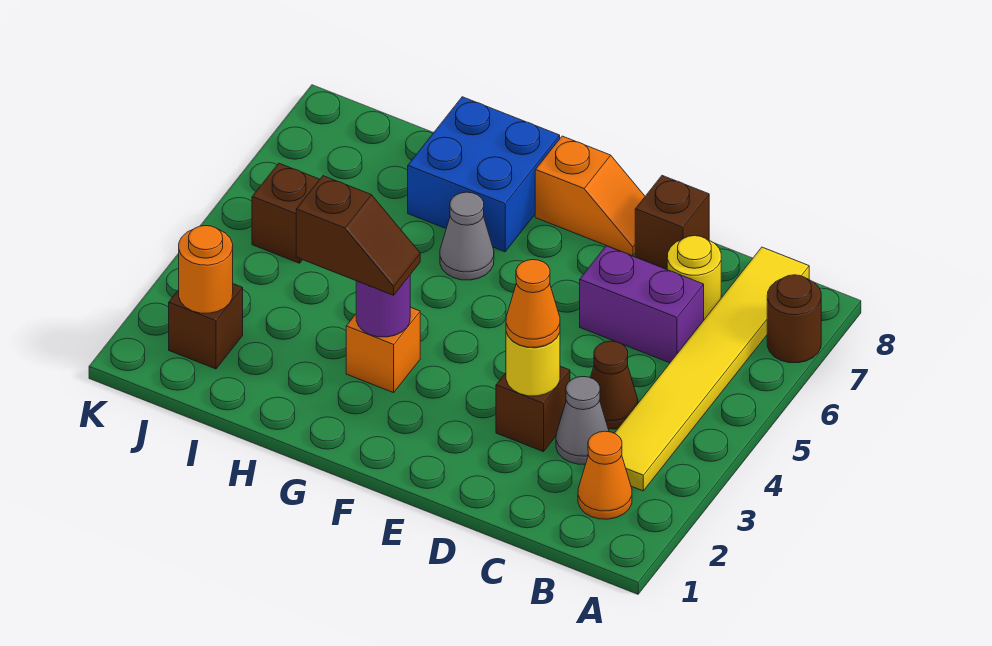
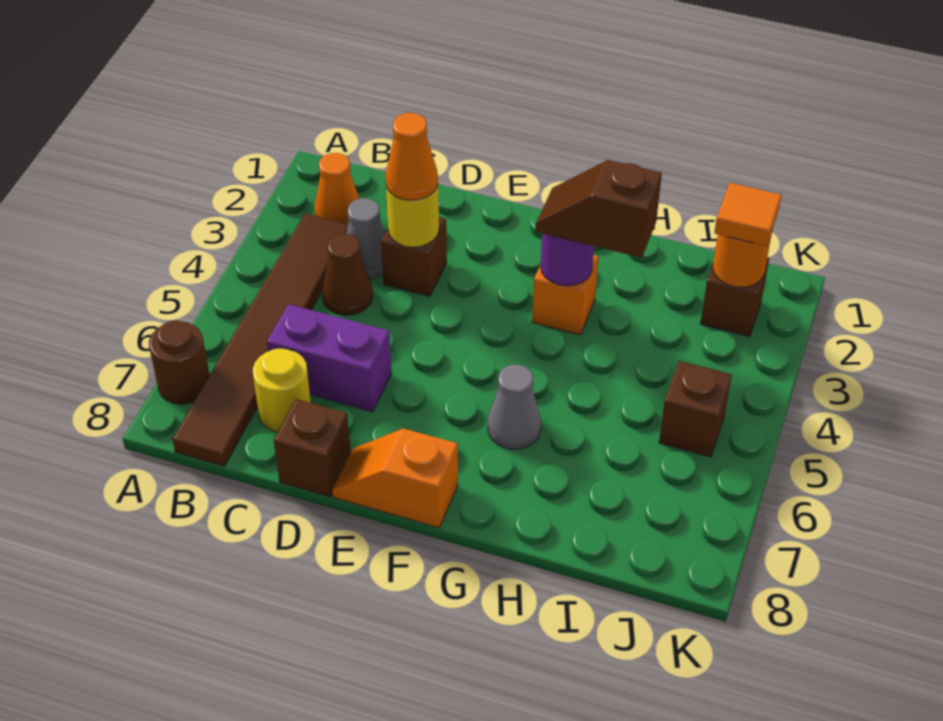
yellow 1x6 tile [615,247,809,491] -> brown 1x6 tile [172,213,348,466]
blue 2x2 brick [408,97,560,252] -> none
none -> orange 1x1 tile [714,183,781,246]

